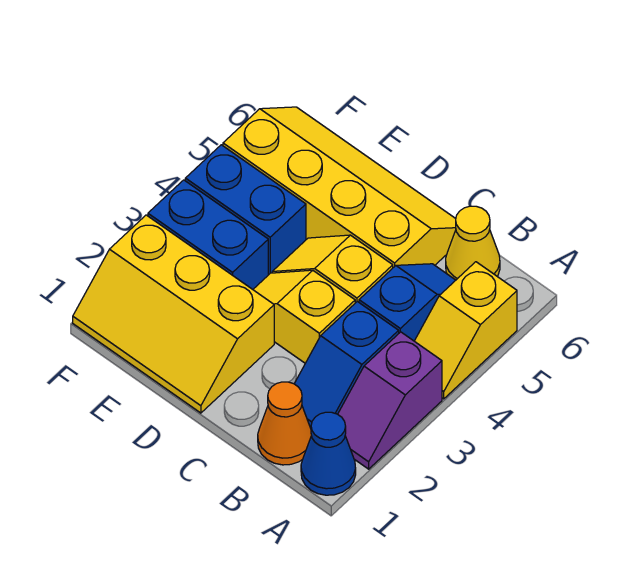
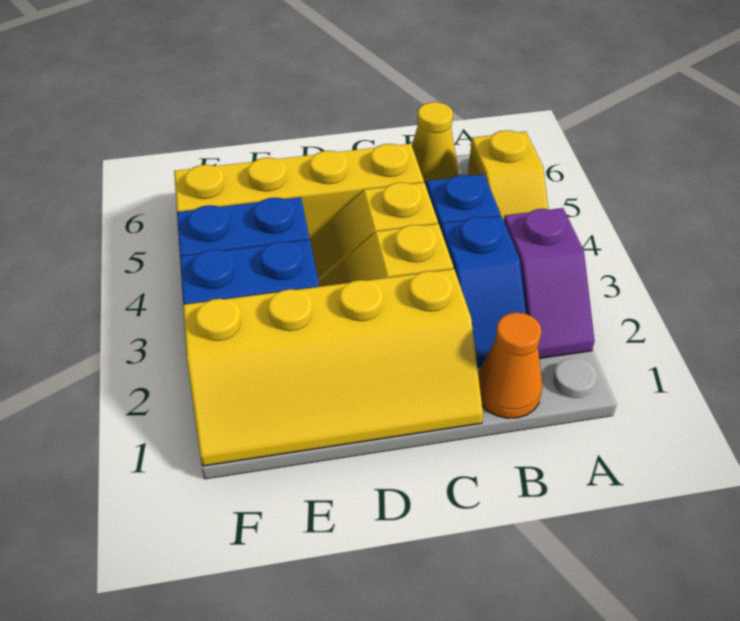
blue 1x1 cone [301,412,356,495] -> none
yellow 2x3 slope [73,215,274,413] -> yellow 2x4 slope [183,269,483,466]

